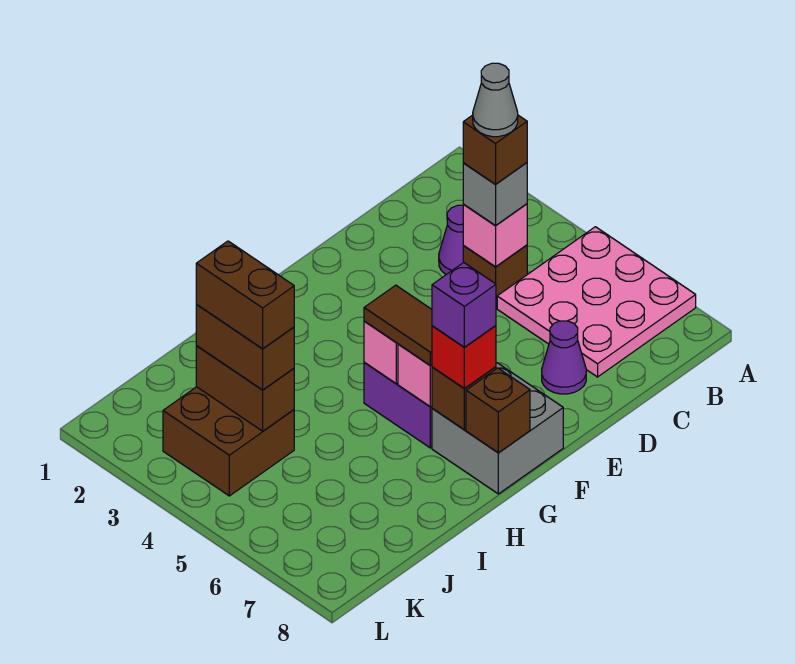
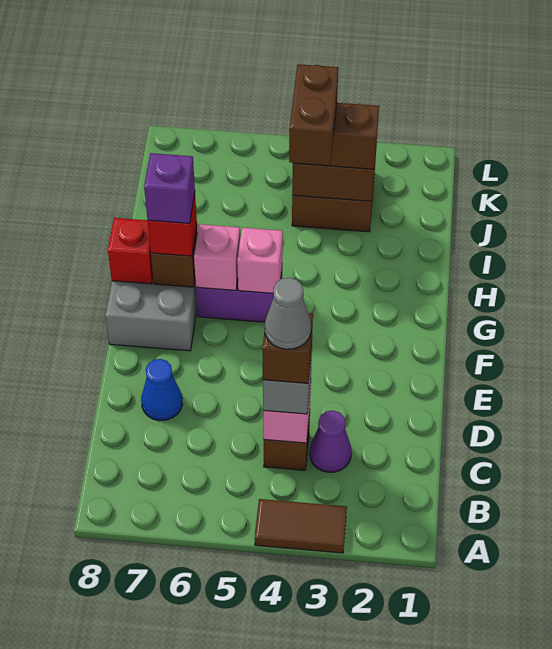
pink 3x3 plate [497,227,696,377] -> none
purple 1x1 cone [542,321,586,394] -> blue 1x1 cone [141,359,183,421]
brown 1x2 tile [364,285,432,365] -> brown 1x2 tile moved to [255,499,347,553]
brown 1x1 brick [466,368,530,453] -> red 1x1 brick [108,218,153,284]
brown 1x2 brick [196,241,294,349] -> brown 1x2 brick turned to [289,64,338,165]

